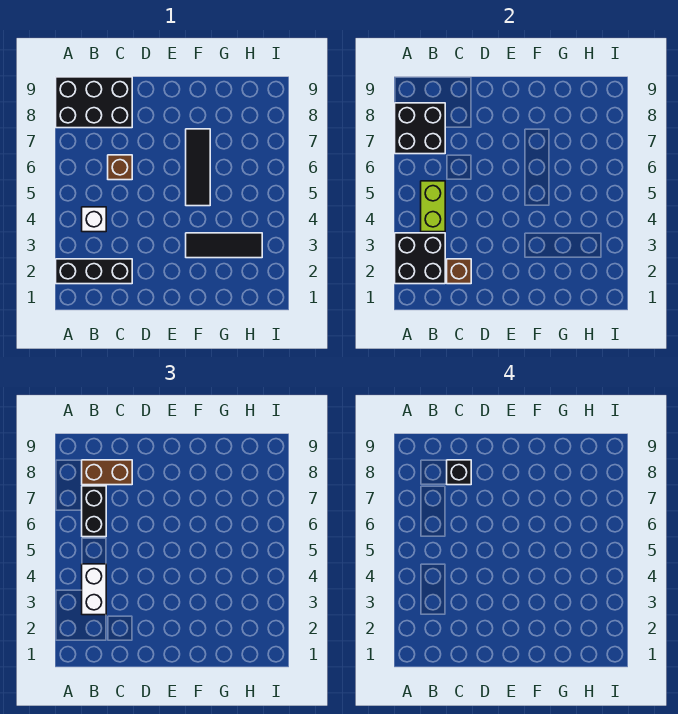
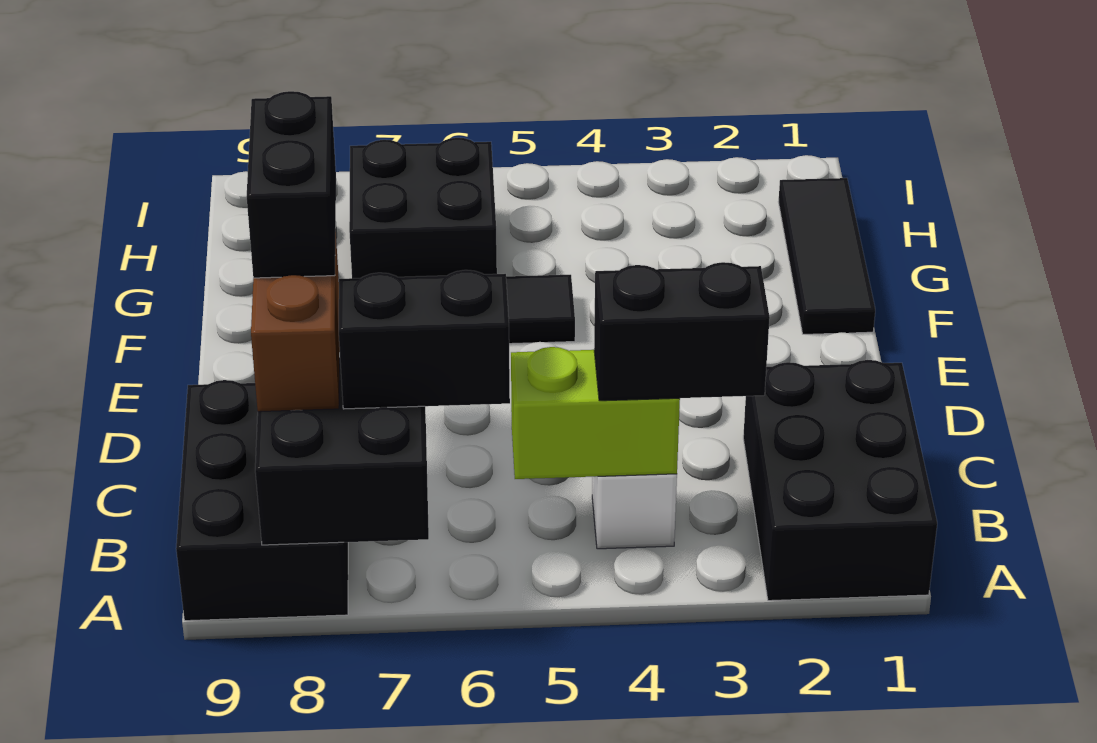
black 1x3 brick [56,259,132,284] -> black 2x3 brick [743,360,937,601]
black 2x2 brick [395,233,445,284] -> black 2x2 brick moved to [349,138,497,278]
white 1x2 brick [82,564,106,615] -> black 1x2 brick [594,262,770,401]
brown 1x1 brick [447,259,471,284] -> none
brown 1x1 brick [108,155,132,180] -> none
black 1x1 brick [447,460,471,485] -> black 1x2 brick [247,91,336,278]
black 1x3 tile [186,233,262,258] -> black 1x3 tile moved to [778,178,875,334]

